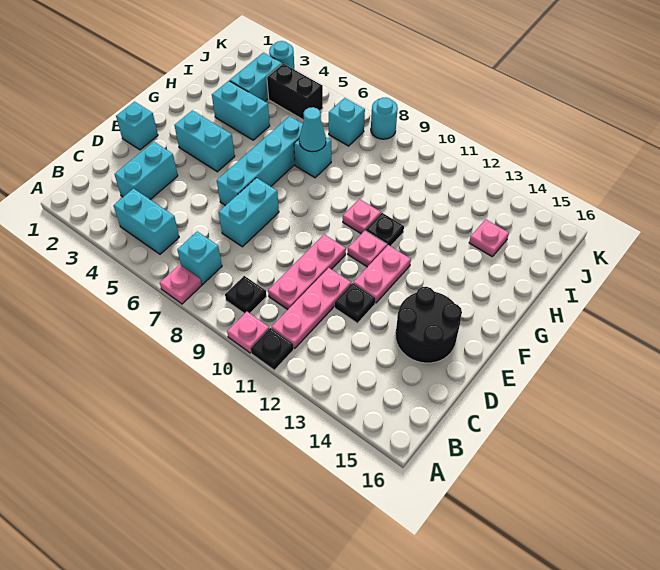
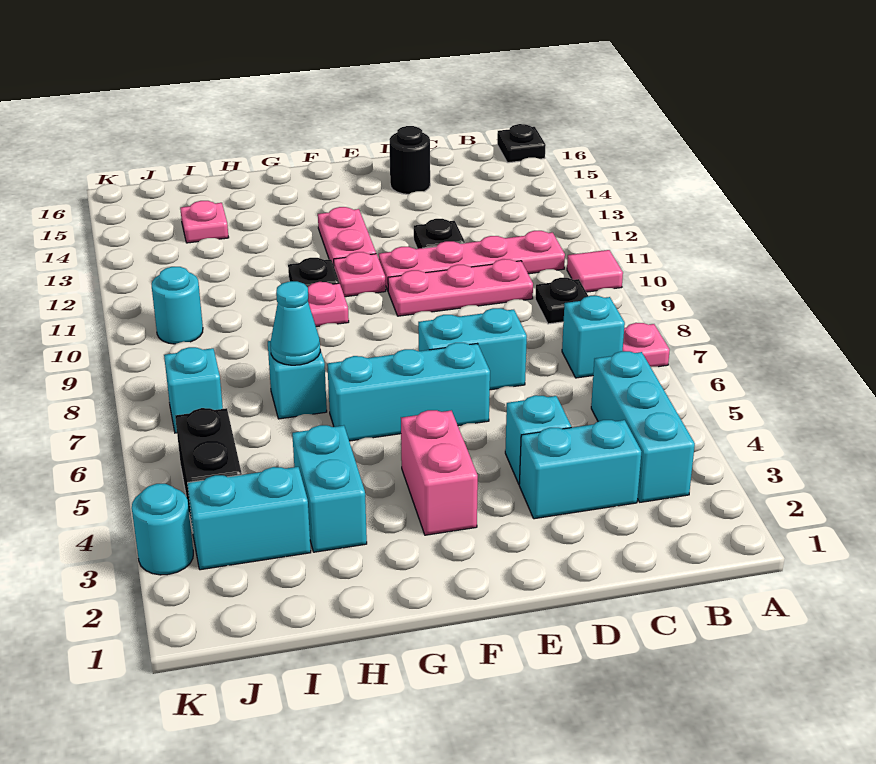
pink 1x1 plate [227,312,269,353] -> pink 1x1 tile [567,250,623,292]
black 1x1 plate [251,328,294,370] -> black 1x1 plate moved to [497,124,546,163]
cyan 1x2 brick [114,189,179,254] -> cyan 1x3 brick [591,351,695,502]
pink 1x3 plate [271,268,351,349] -> pink 1x4 plate [379,231,565,290]
black 2x2 round brick [395,287,462,363] -> black 1x1 round brick [390,126,430,195]
cyan 1x1 brick [116,102,158,150] -> cyan 1x1 brick moved to [505,395,571,484]
cyan 1x4 brick [217,116,303,206] -> cyan 1x3 brick [327,343,490,441]
pink 1x2 plate [353,245,411,303] -> pink 1x2 plate turned to [318,207,376,265]
cyan 1x2 brick [174,110,235,172] -> pink 1x2 brick [401,410,478,535]
cyan 1x1 round brick [371,98,398,139] -> cyan 1x1 round brick moved to [152,267,203,344]

